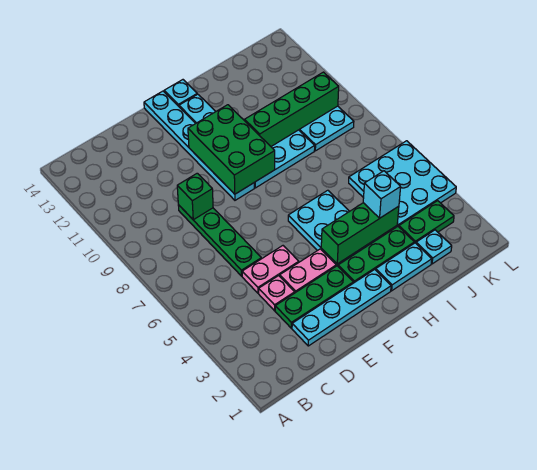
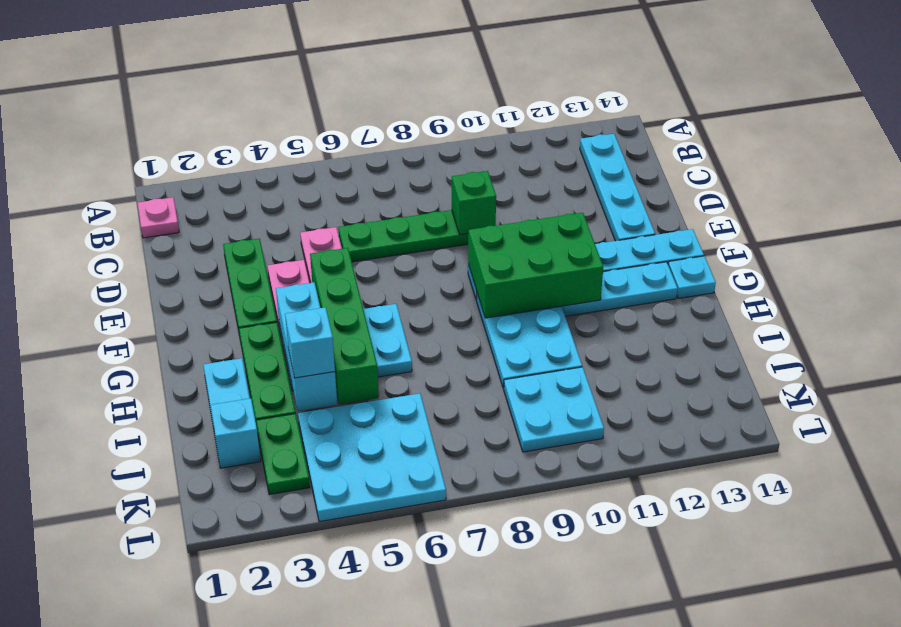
cyan 1x4 plate [292,269,391,346] -> cyan 1x4 plate moved to [580,134,655,241]
pink 1x1 plate [259,276,295,311] -> pink 1x1 plate moved to [138,197,179,238]
green 1x3 brick [321,203,399,264] -> cyan 1x3 brick [276,283,337,411]
green 1x4 brick [245,72,339,146] -> green 1x4 brick moved to [310,248,379,404]
cyan 1x1 plate [416,230,452,264] -> cyan 1x1 brick [211,398,261,468]

